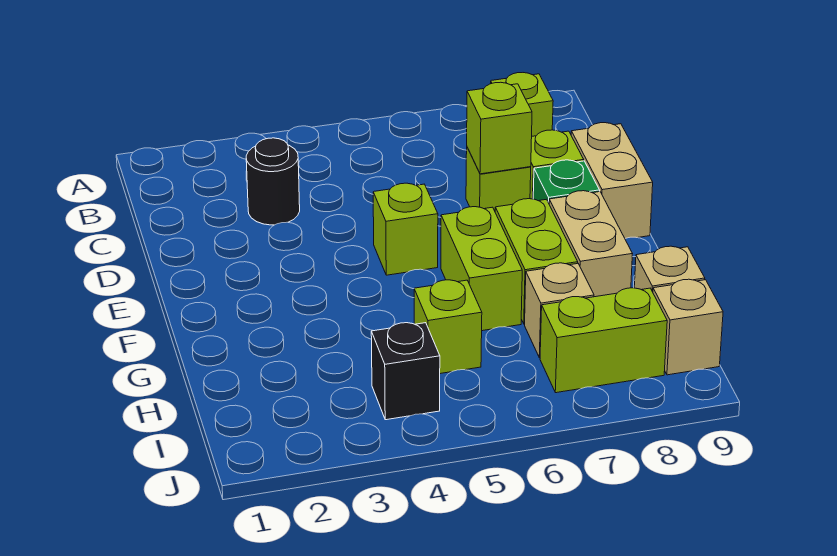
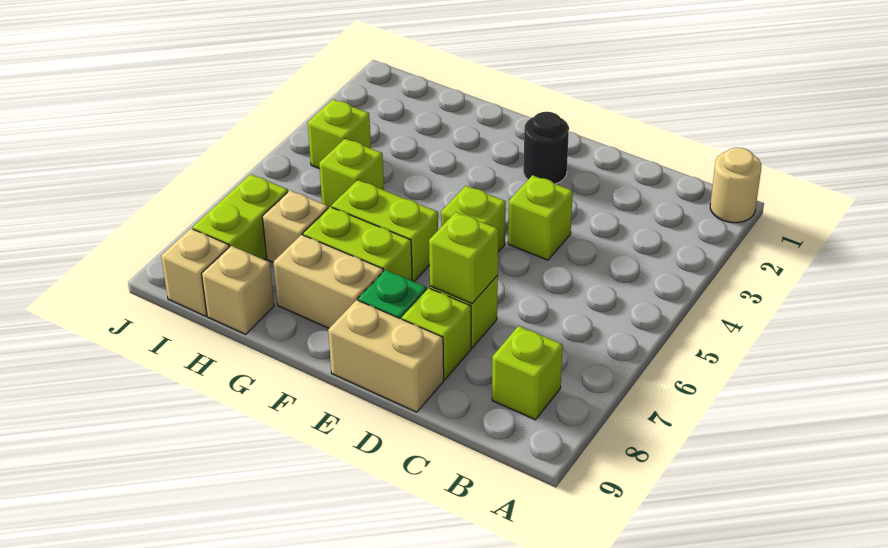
none -> tan 1x1 round brick [710,148,761,223]
black 1x1 round brick [246,138,300,225] -> black 1x1 round brick moved to [523,112,569,184]
none -> lime 1x1 brick [508,175,573,260]
black 1x1 brick [371,323,440,420] -> lime 1x1 brick [308,99,371,169]

